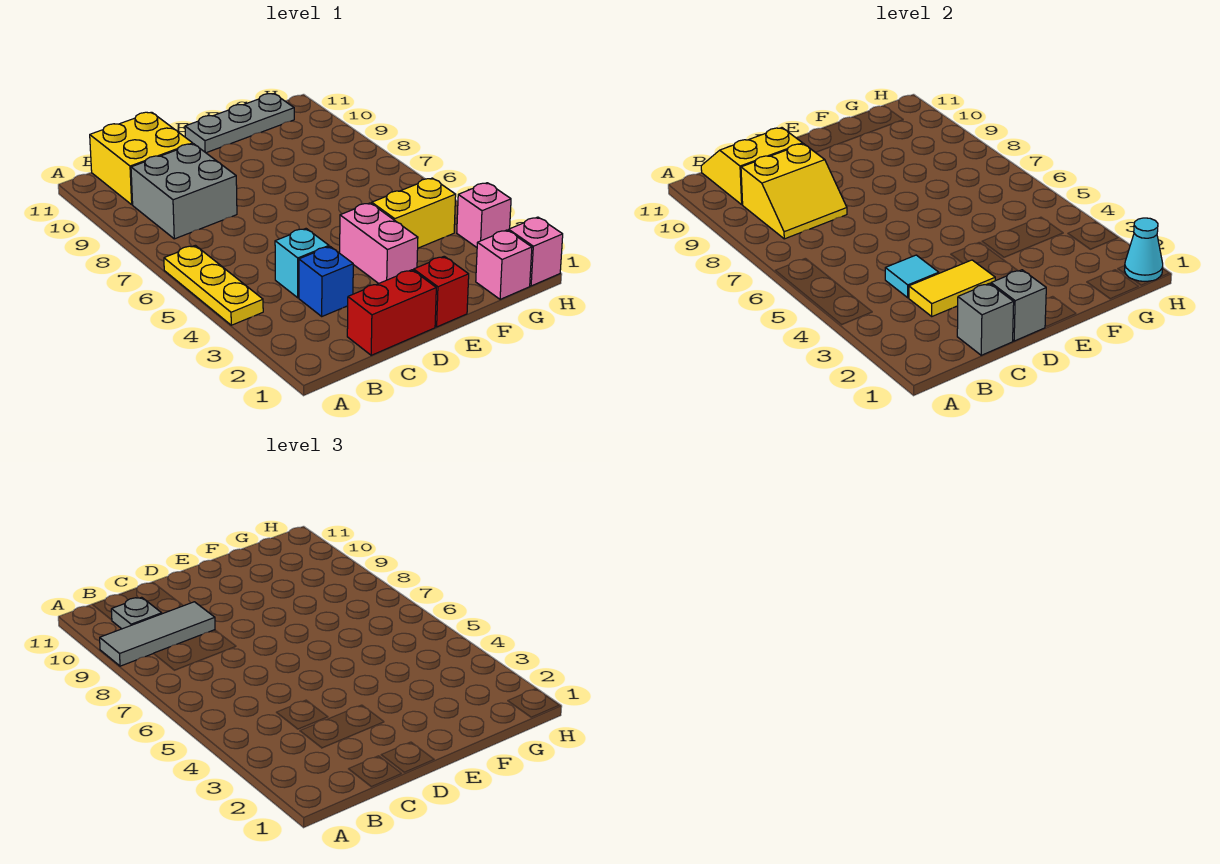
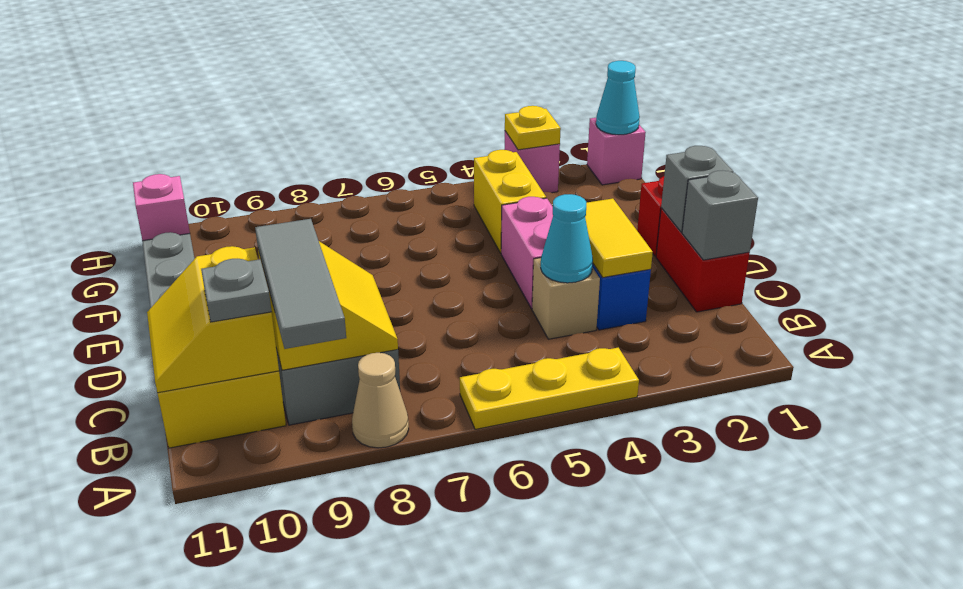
none -> tan 1x1 cone [352,353,409,448]
cyan 1x1 brick [275,229,329,298] -> tan 1x1 brick [532,258,600,339]
cyan 1x1 tile [885,255,939,298] -> cyan 1x1 cone [541,194,593,283]
pink 1x2 brick [340,203,418,284] -> pink 1x2 brick turned to [501,197,553,309]
pink 1x1 brick [476,230,532,299] -> pink 1x1 brick moved to [133,174,190,241]
none -> yellow 1x1 plate [505,106,561,150]

